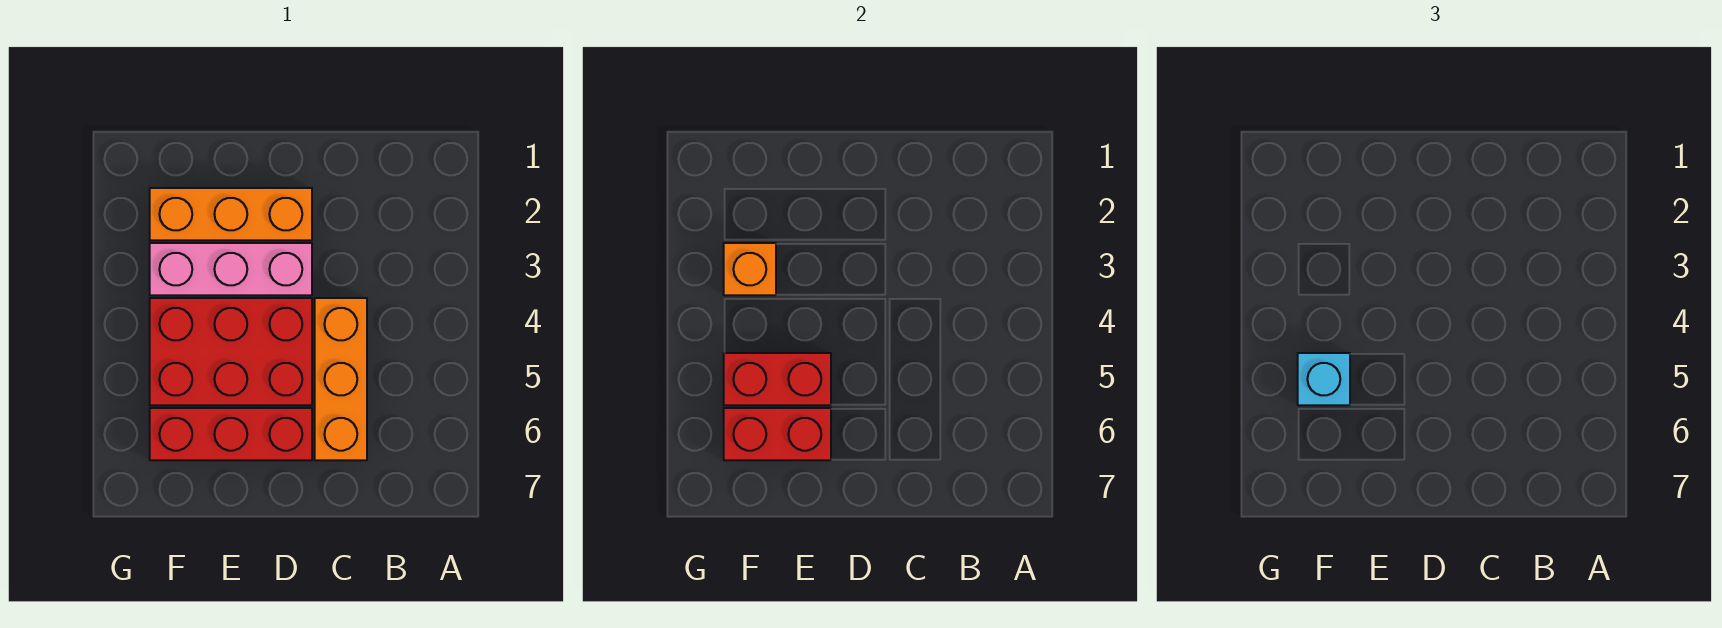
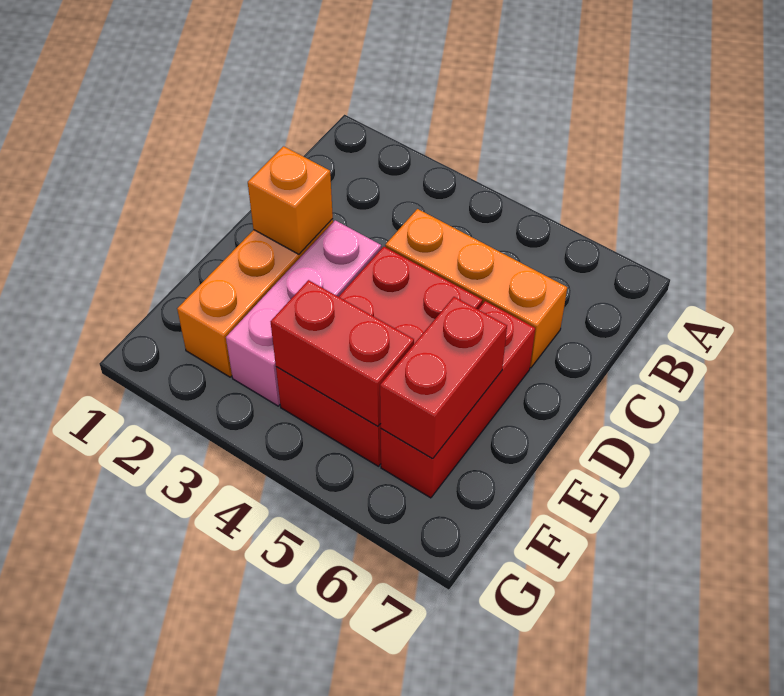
red 1x2 brick [724,353,831,405] -> red 1x2 brick turned to [271,280,414,426]
orange 1x1 brick [724,243,776,295] -> orange 1x1 brick moved to [248,146,333,254]
cyan 1x1 brick [1298,353,1350,405] -> none

